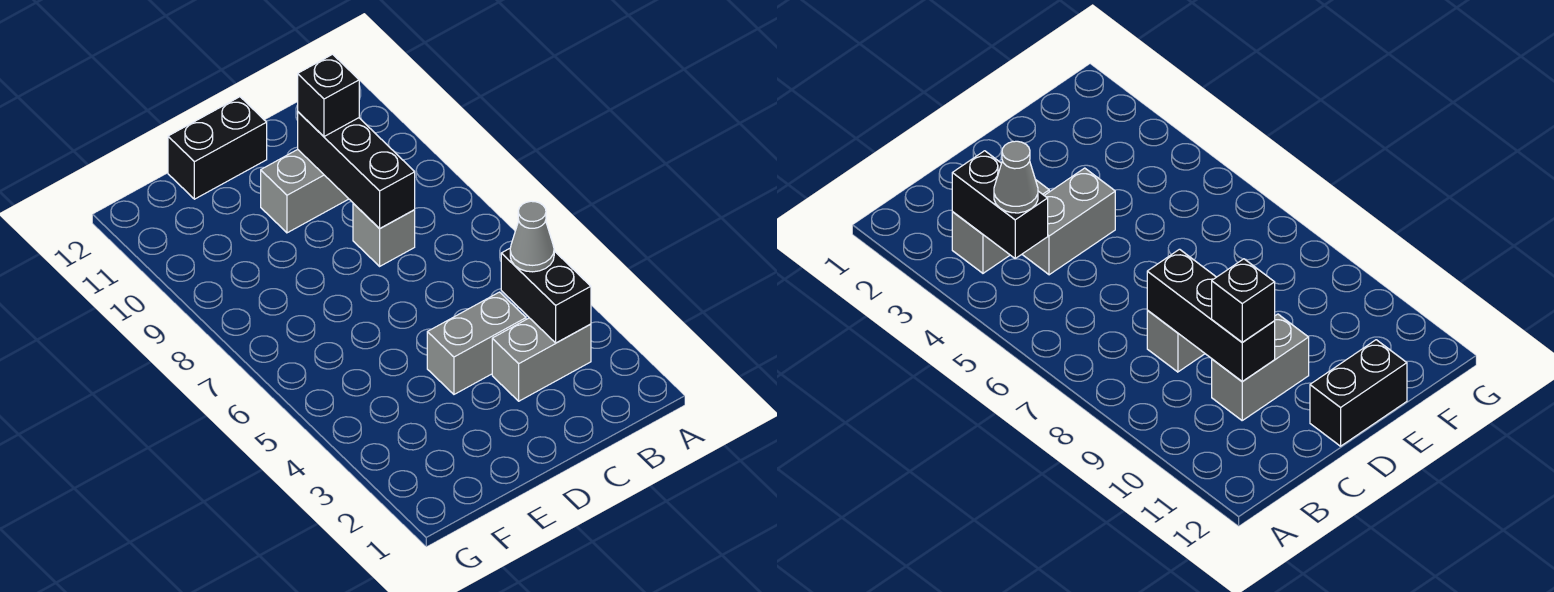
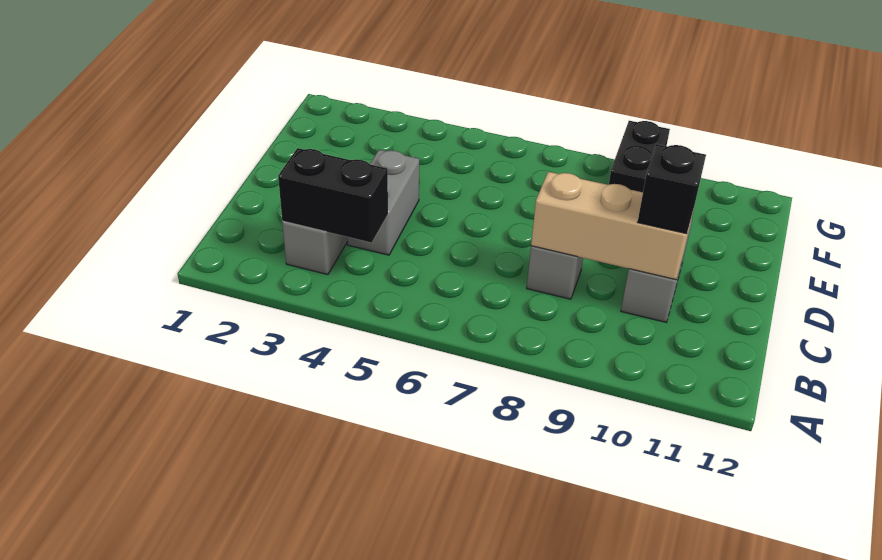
grey 1x1 cone [510,201,554,272] -> none
black 1x3 brick [298,112,415,229] -> tan 1x3 brick [531,172,693,280]
black 1x2 brick [168,97,267,199] -> black 1x2 brick moved to [609,121,670,192]

